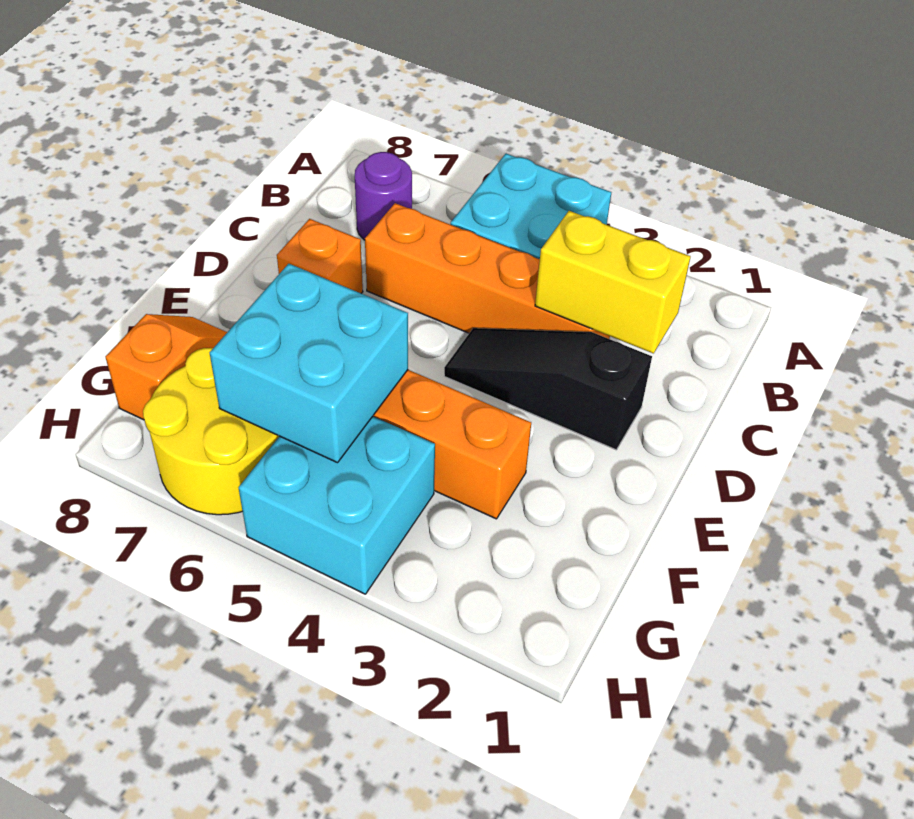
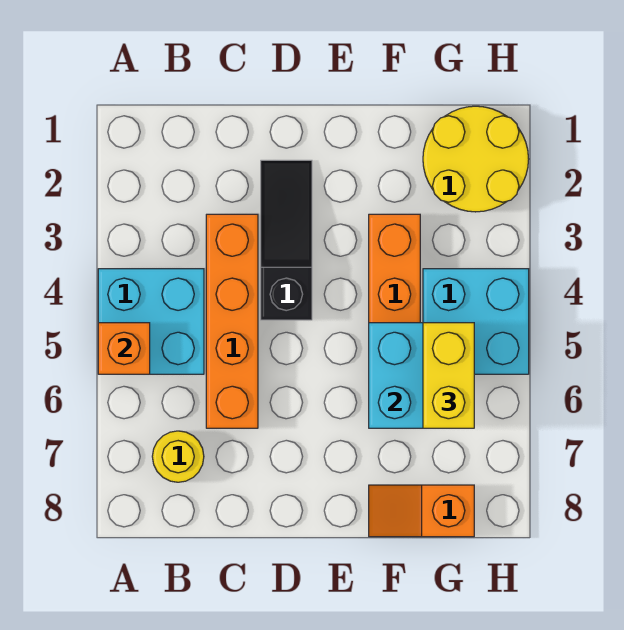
purple 1x1 round brick [355,152,412,240] -> yellow 1x1 round brick [152,431,204,482]
yellow 1x2 brick [535,211,691,353] -> yellow 1x2 brick moved to [423,323,474,428]
black 1x3 slope [444,328,652,450] -> black 1x3 slope turned to [261,160,312,320]
orange 1x1 brick [277,219,363,293] -> orange 1x1 brick moved to [98,323,150,374]
yellow 2x2 round brick [143,348,279,515] -> yellow 2x2 round brick moved to [423,106,529,212]

